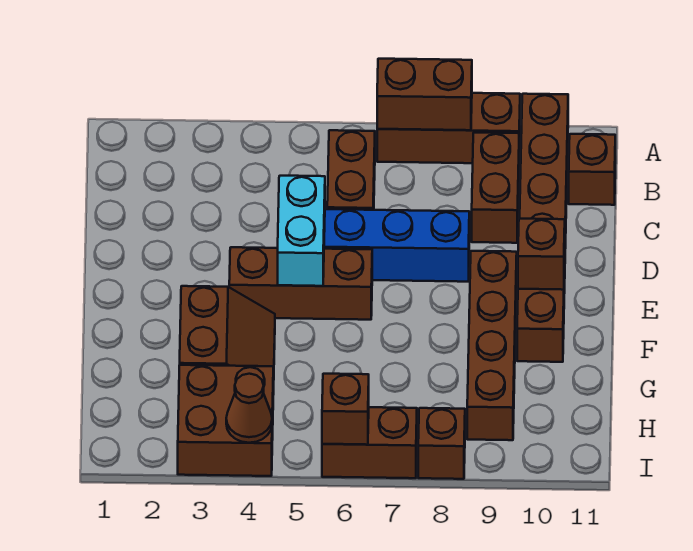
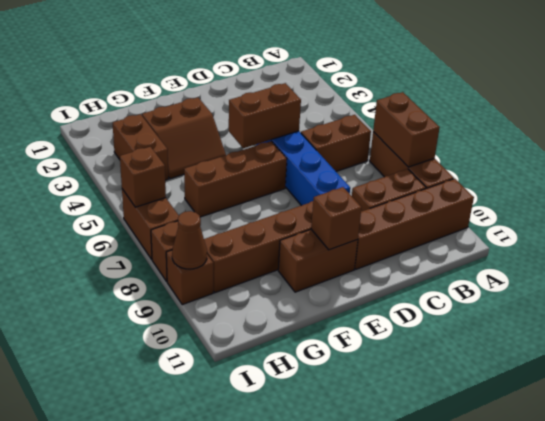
brown 1x1 brick [569,134,615,205] -> brown 1x1 brick moved to [166,250,213,305]
cyan 1x2 brick [278,176,325,286] -> brown 1x2 brick [229,83,301,148]
brown 1x3 brick [229,247,372,320] -> brown 1x3 brick turned to [184,141,287,217]
brown 2x2 brick [178,365,273,476] -> brown 1x2 brick [113,114,168,180]
brown 1x1 cone [226,374,272,443] -> brown 1x1 cone moved to [172,211,207,269]

